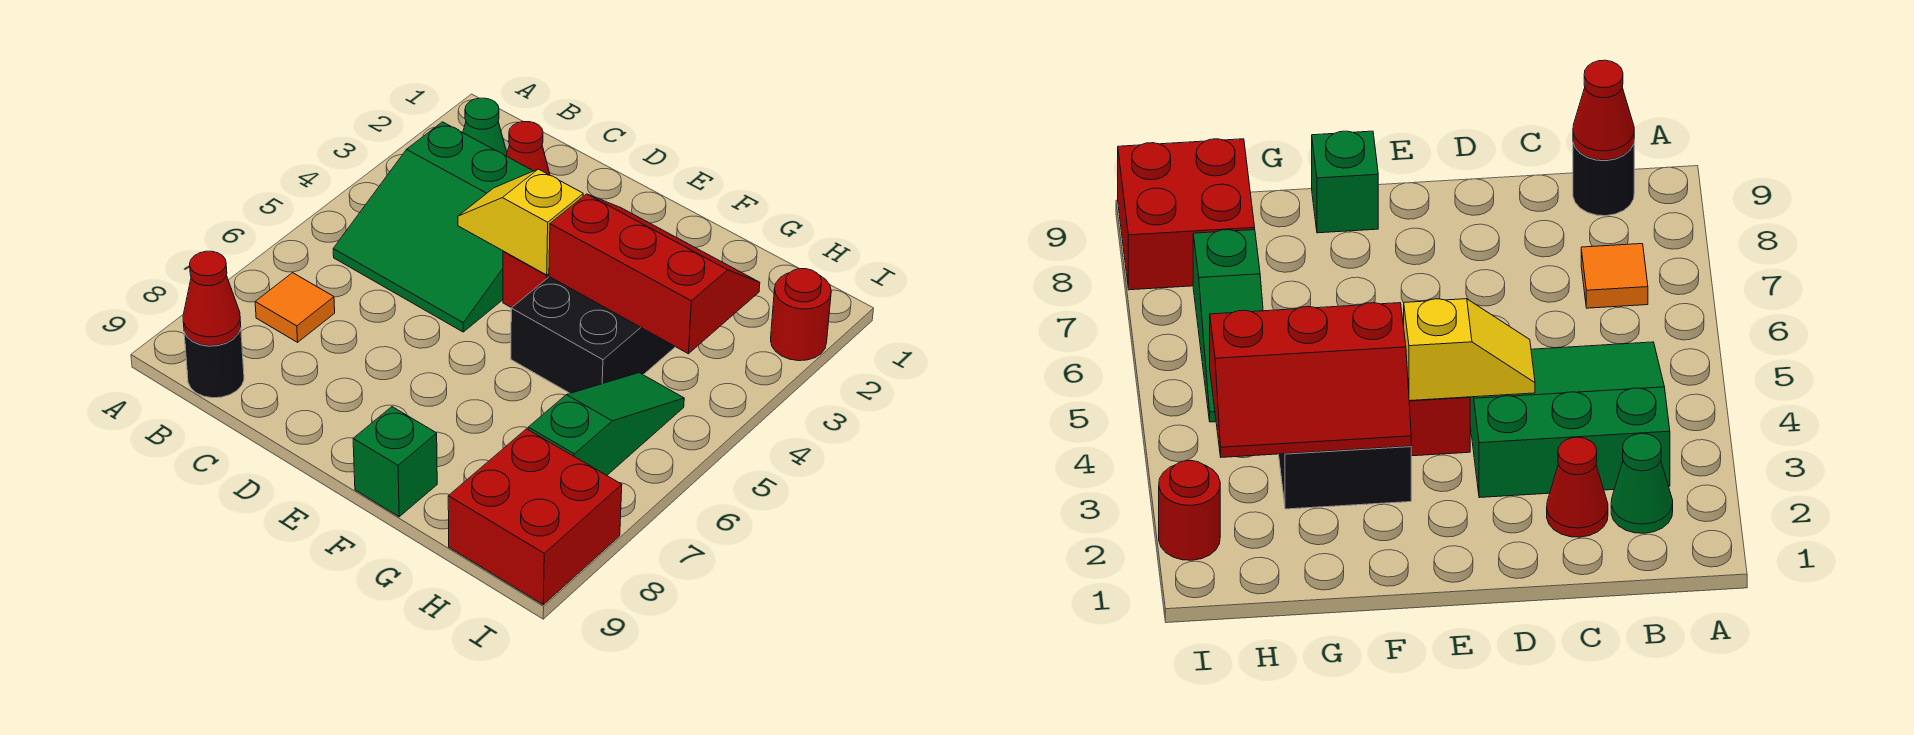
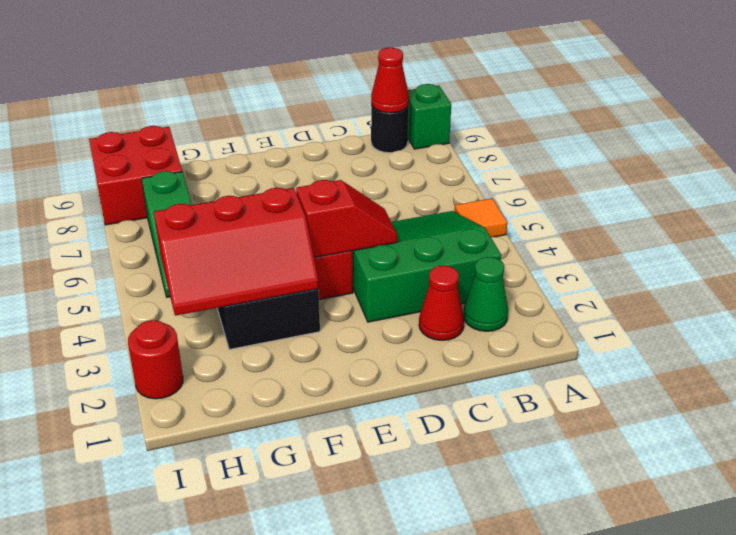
orange 1x1 tile [255,273,335,342] -> orange 1x1 tile moved to [454,198,507,237]
yellow 1x2 slope [458,169,583,275] -> red 1x2 slope [296,180,397,258]
green 1x1 brick [353,407,437,517] -> green 1x1 brick moved to [408,84,451,149]

